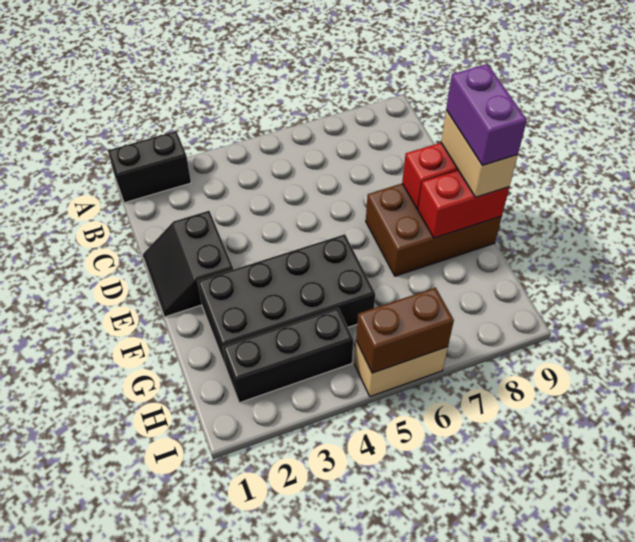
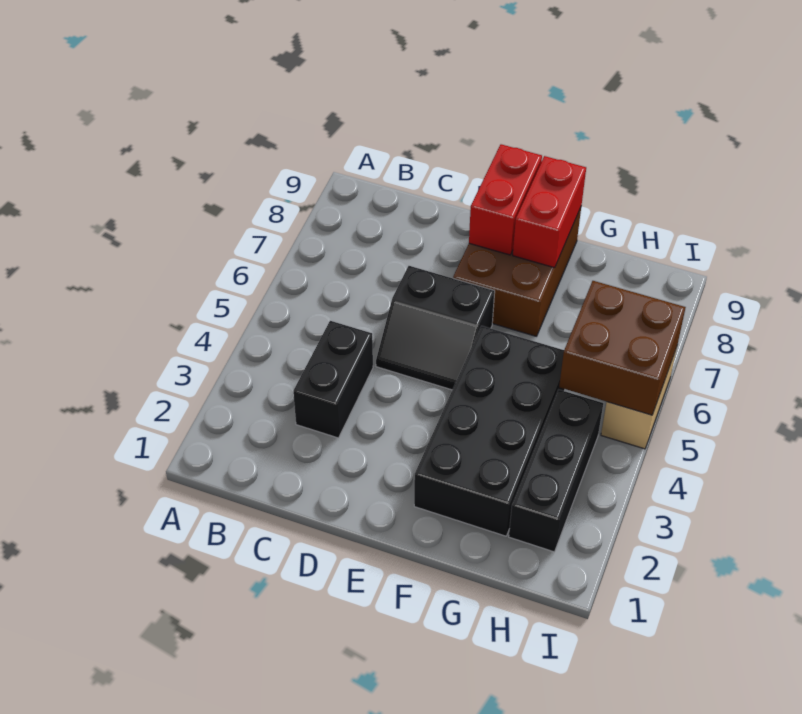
black 1x2 brick [108,131,191,203] -> black 1x2 brick moved to [293,321,373,438]
black 2x2 slope [143,211,234,317] -> black 2x2 slope moved to [376,266,495,390]
tan 1x2 brick [441,110,518,197] -> none
purple 1x2 brick [446,64,527,165] -> none
brown 1x2 brick [356,288,454,373] -> brown 2x2 brick [559,281,686,415]

